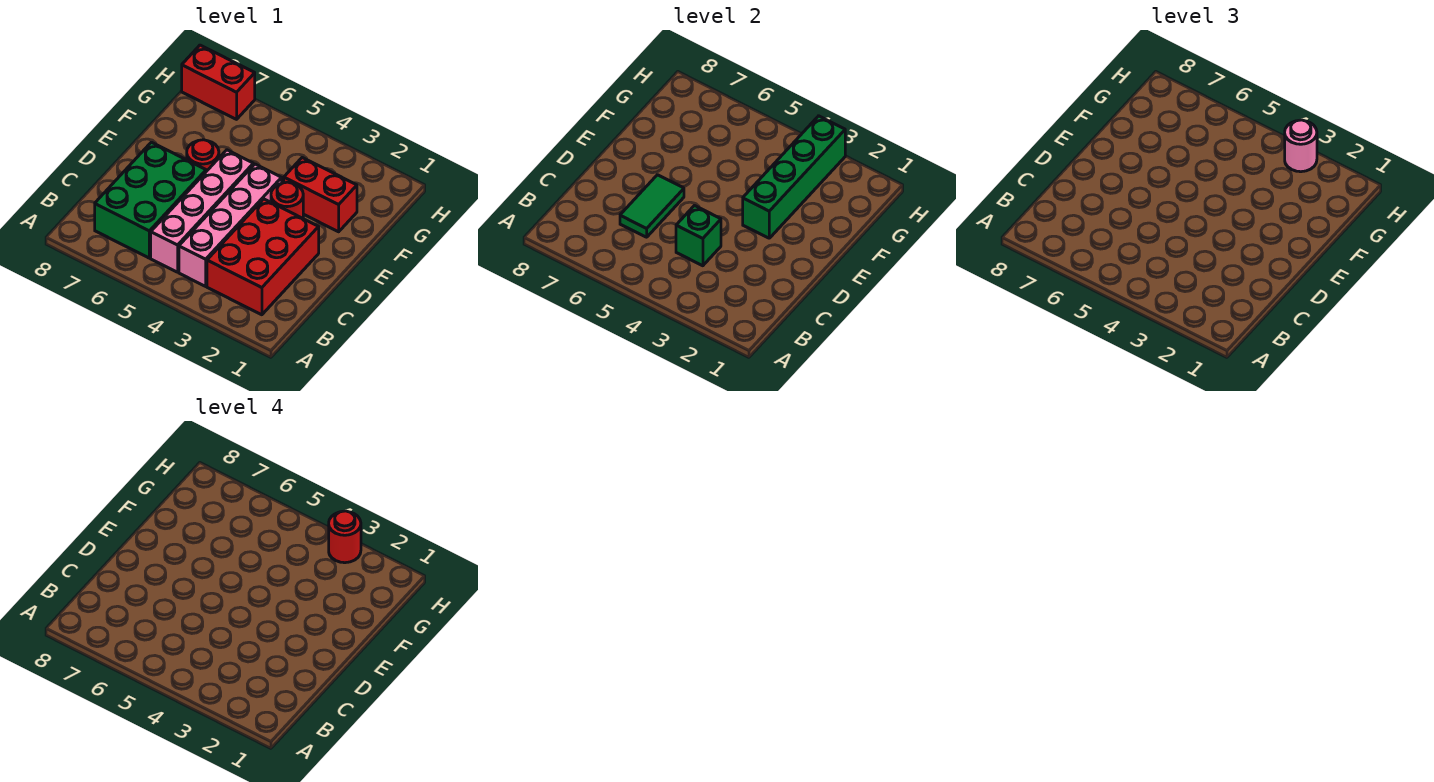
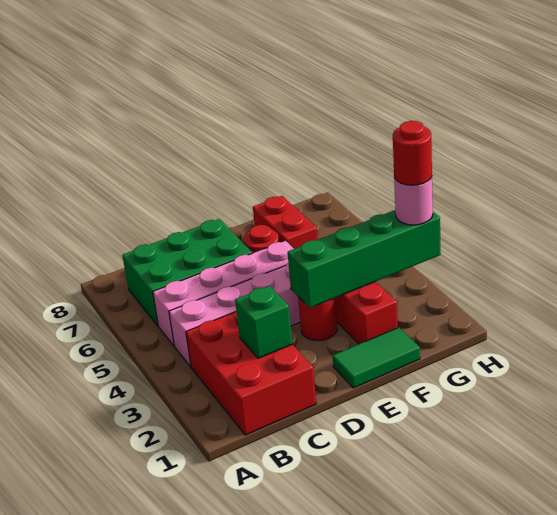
red 2x3 brick [207,199,319,315] -> red 2x3 brick turned to [186,312,316,435]
green 1x1 brick [676,206,721,266] -> green 1x1 brick moved to [235,286,292,358]
green 1x2 tile [620,175,684,237] -> green 1x2 tile moved to [333,327,420,388]
red 1x2 brick [182,45,255,119] -> red 1x2 brick moved to [253,196,318,249]

